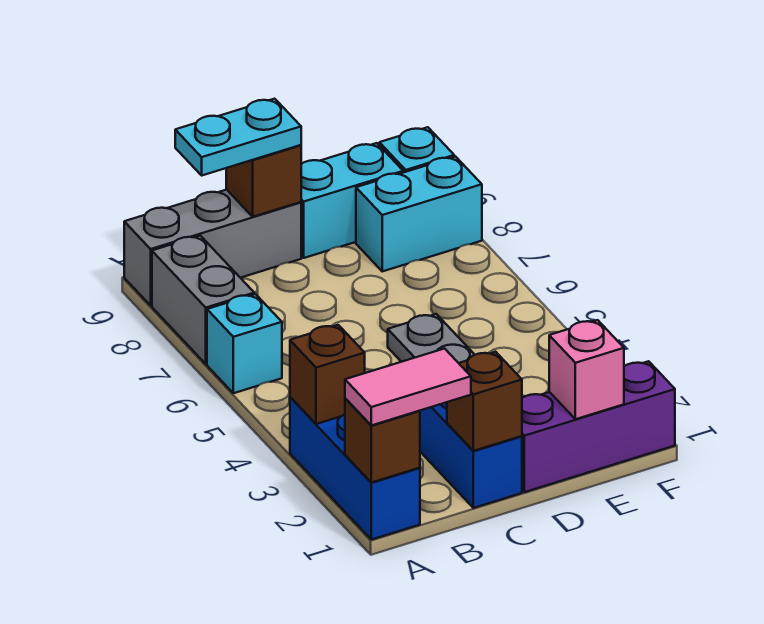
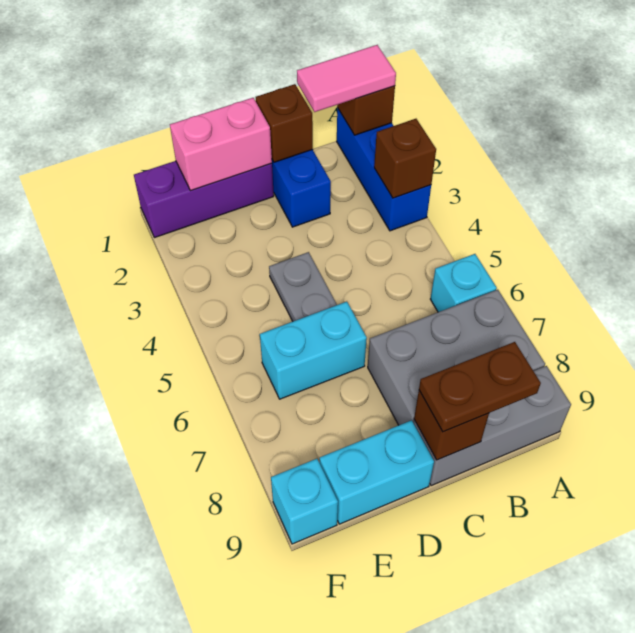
grey 1x2 brick [152,236,254,364] -> grey 2x3 brick [368,290,545,425]
cyan 1x2 plate [175,99,301,175] -> brown 1x2 plate [419,342,541,432]
pink 1x1 brick [549,320,624,419] -> pink 1x2 brick [170,98,272,191]
cyan 1x2 brick [356,157,482,271] -> cyan 1x2 brick moved to [260,302,367,399]

